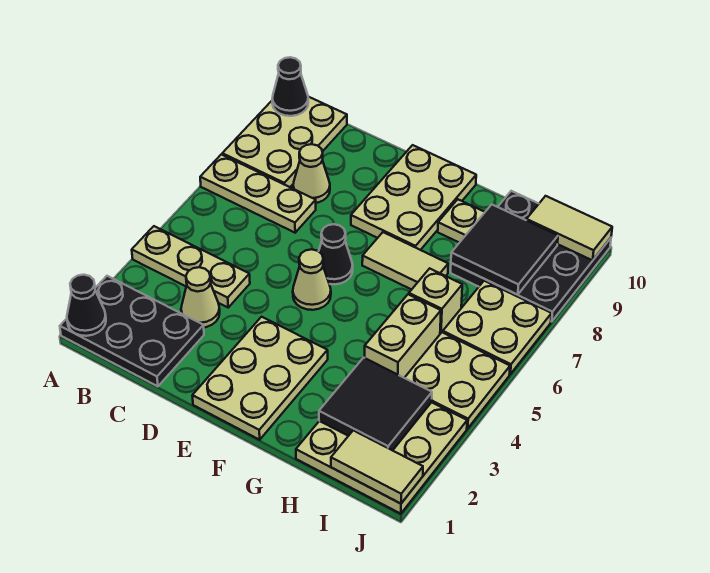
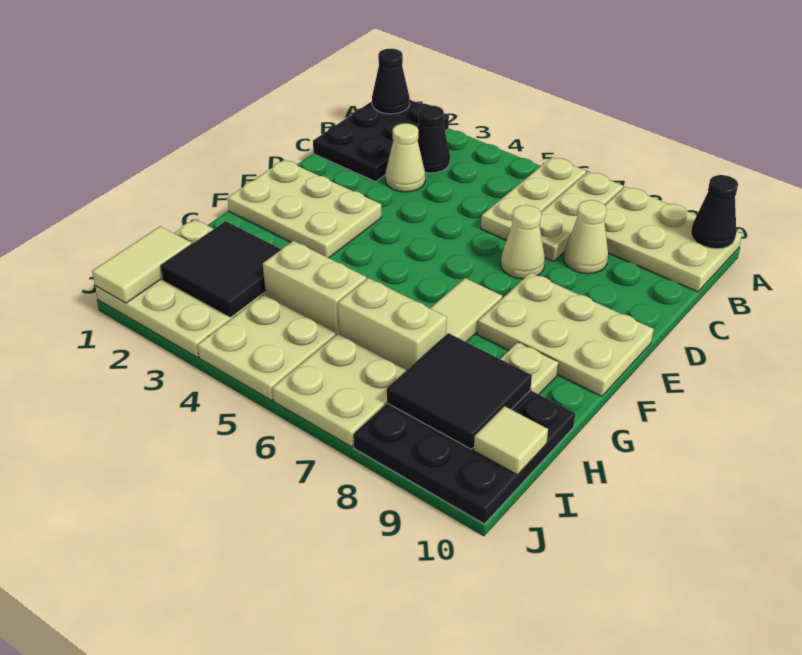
tan 1x3 plate [132,226,250,307] -> tan 1x3 plate moved to [481,157,586,240]
tan 1x1 cone [293,249,331,310] -> tan 1x1 cone moved to [501,205,545,279]
black 1x1 cone [319,224,353,284] -> black 1x1 cone moved to [418,105,450,173]
tan 1x1 brick [409,268,462,334] -> tan 1x2 brick [338,278,447,370]
tan 1x2 tile [526,196,612,260] -> tan 1x1 tile [474,406,548,475]

